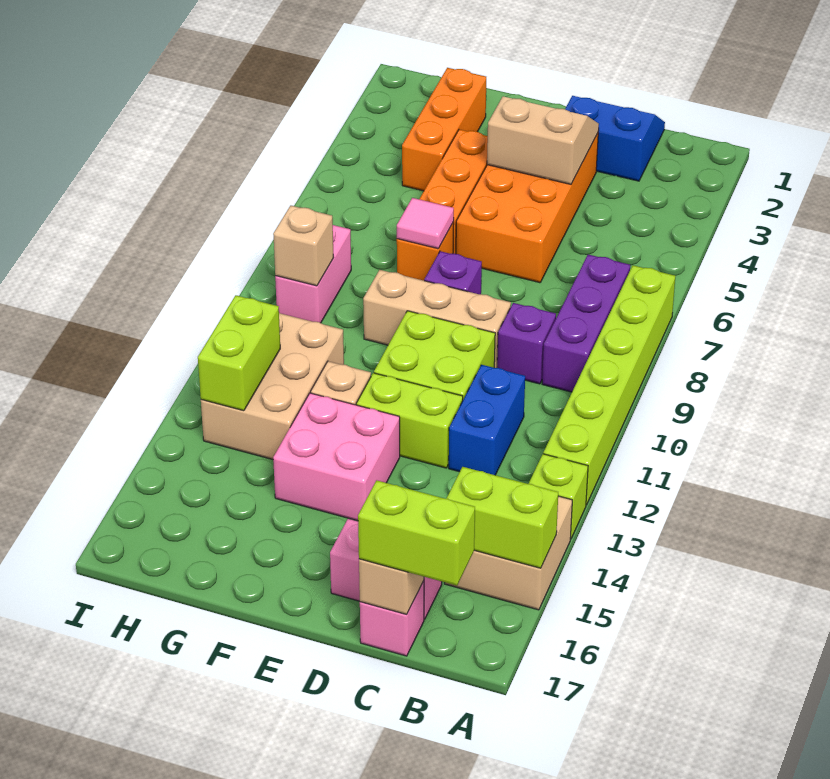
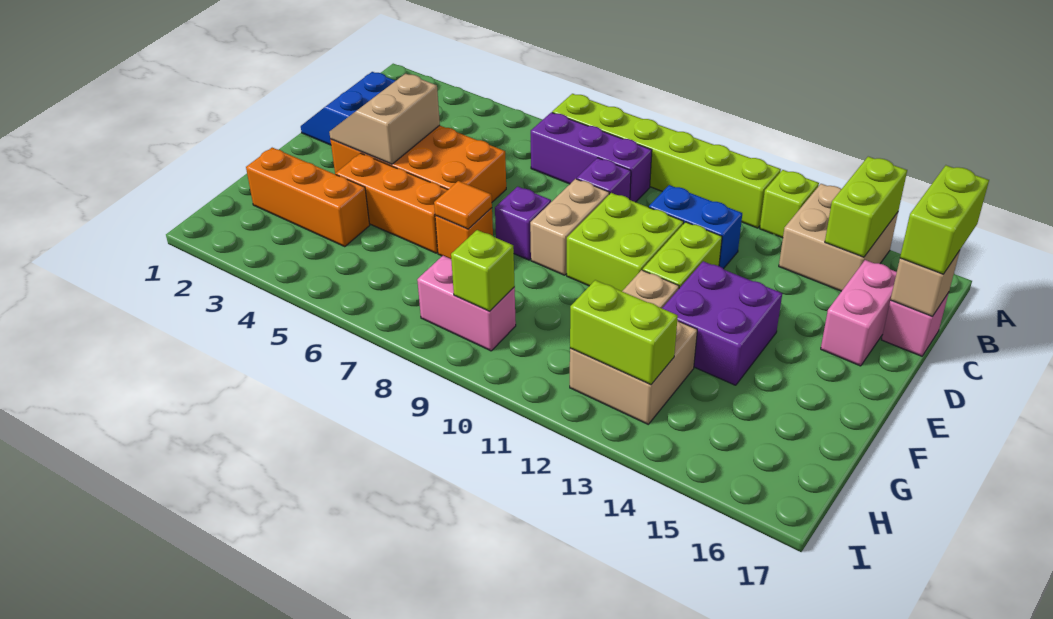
tan 1x3 brick [363,270,511,368] -> tan 1x2 brick [530,179,610,275]
pink 2x2 brick [273,393,400,521] -> purple 2x2 brick [662,261,782,385]
pink 1x1 tile [397,198,454,249] -> orange 1x1 tile [434,181,492,229]
tan 2x3 brick [201,313,344,459] -> tan 2x2 brick [570,320,697,424]
tan 1x1 brick [273,206,334,286] -> lime 1x1 brick [451,230,515,311]

